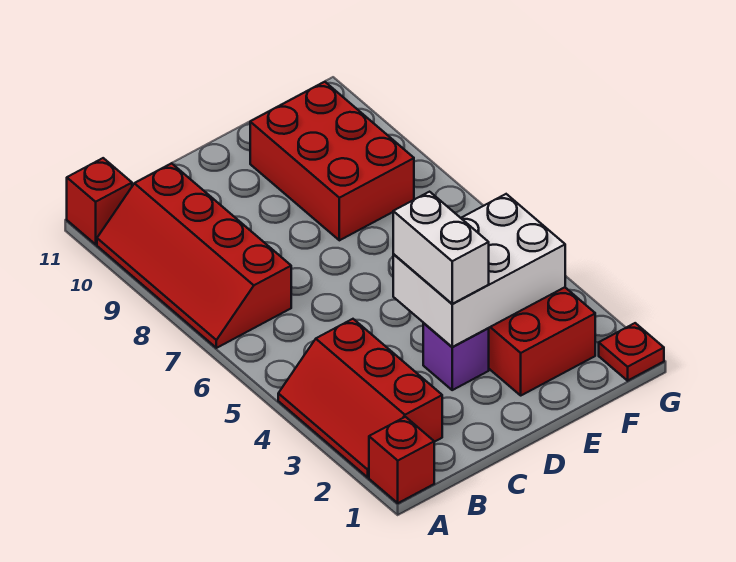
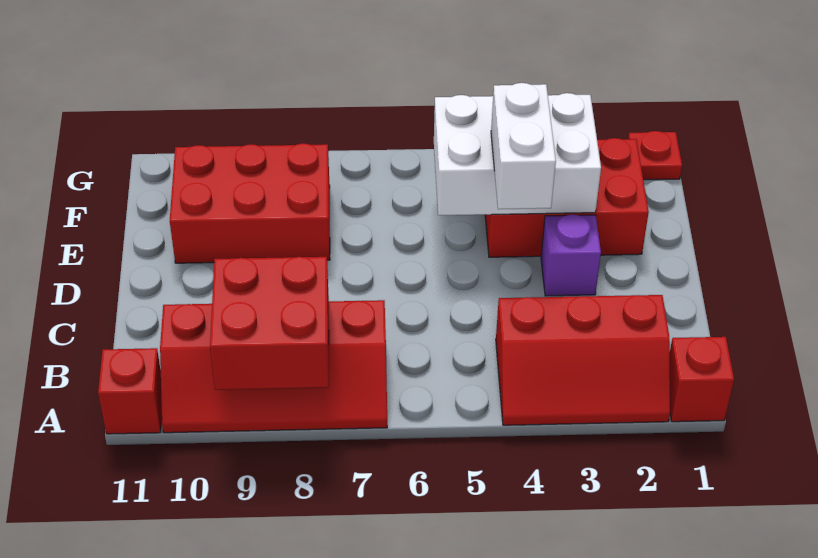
none -> red 2x2 brick [210,257,329,390]
white 2x3 brick [393,194,565,347] -> white 2x3 brick turned to [434,93,601,215]
white 1x2 brick [393,192,489,304] -> white 1x2 brick turned to [491,83,556,209]

